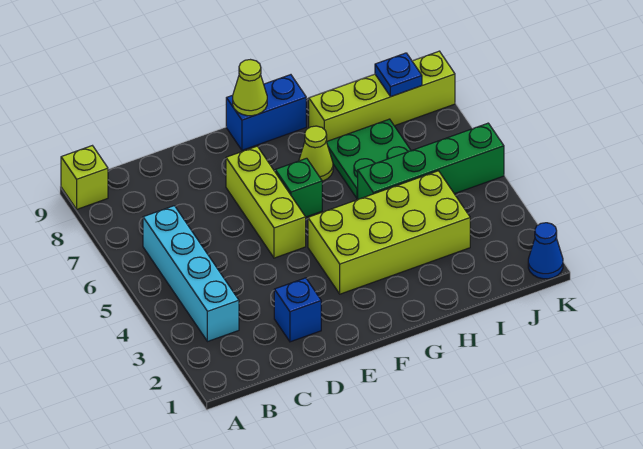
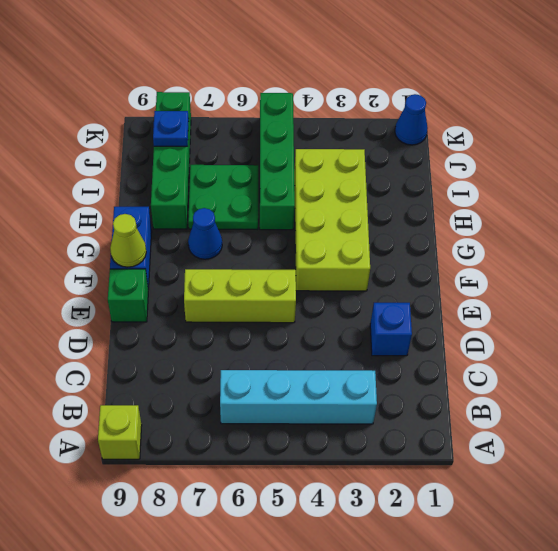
green 1x1 brick [275,158,322,217] -> green 1x1 brick moved to [108,269,148,322]
lime 1x1 cone [299,126,333,181] -> blue 1x1 cone [188,208,222,259]
lime 1x4 brick [309,51,455,142] -> green 1x4 brick [151,92,191,229]

